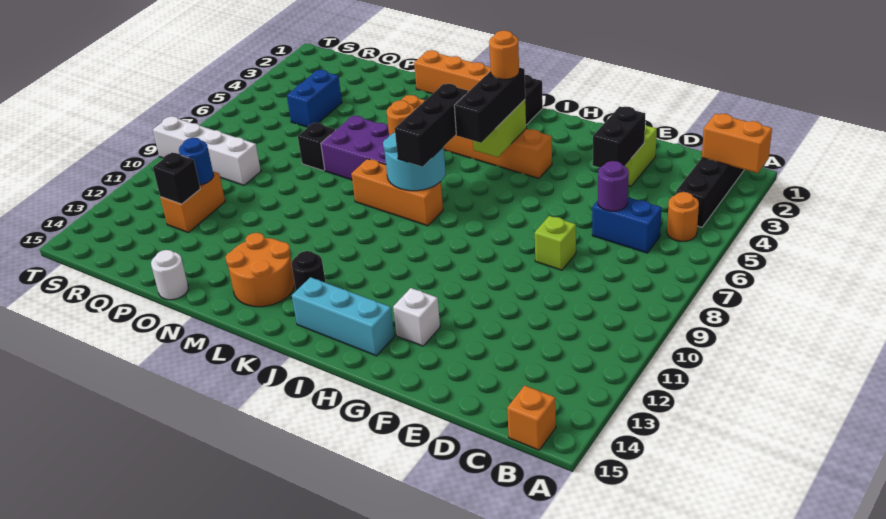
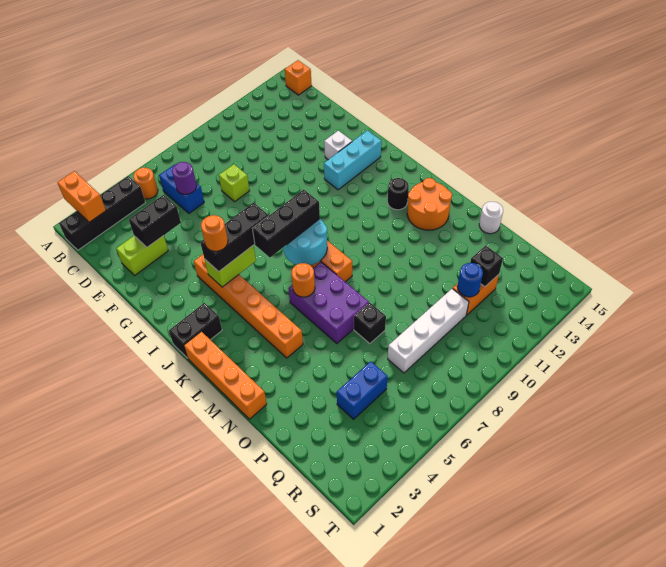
cyan 1x3 brick [292,277,394,356] -> cyan 1x3 brick turned to [324,130,381,190]
white 1x4 brick [153,116,261,185] -> white 1x4 brick turned to [388,289,469,373]

